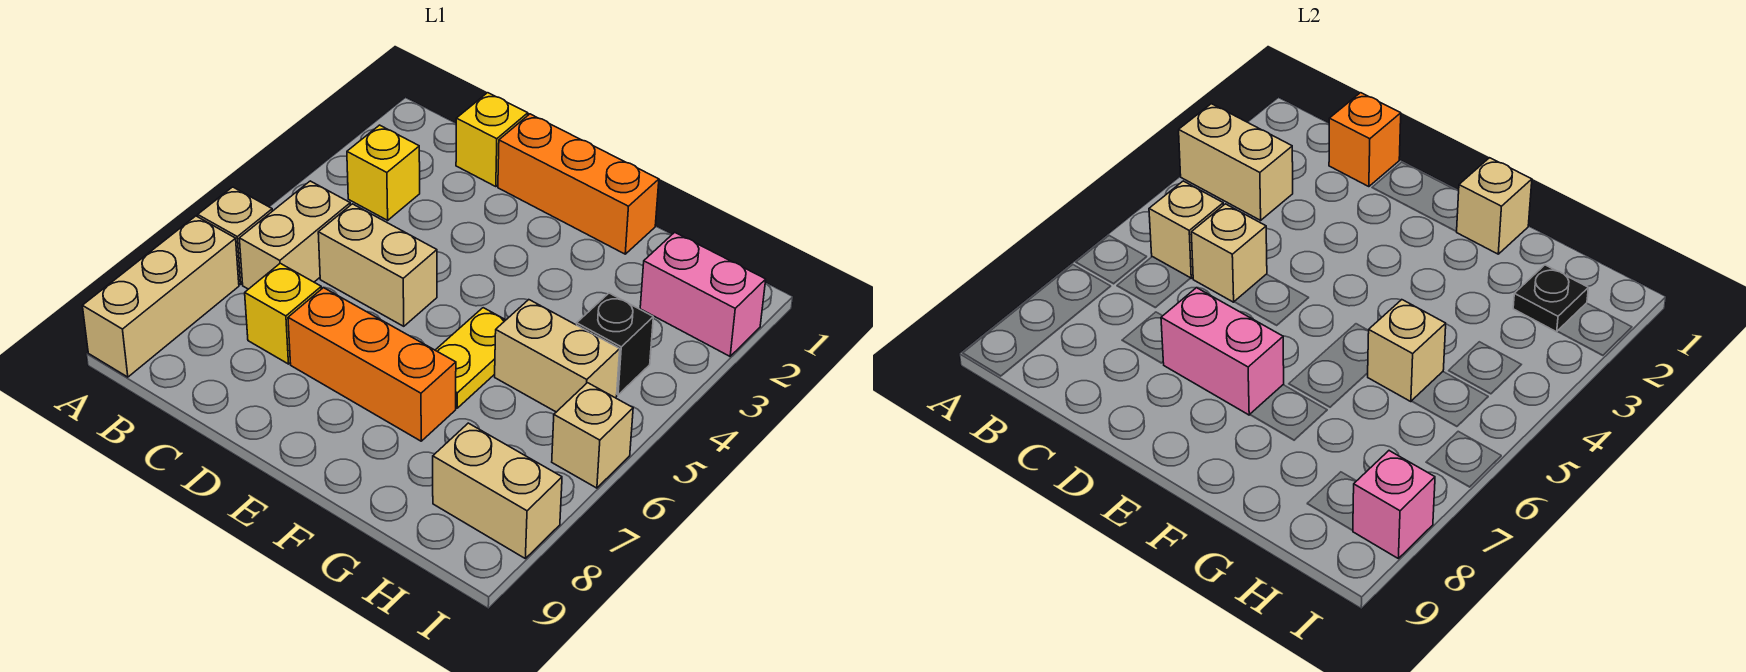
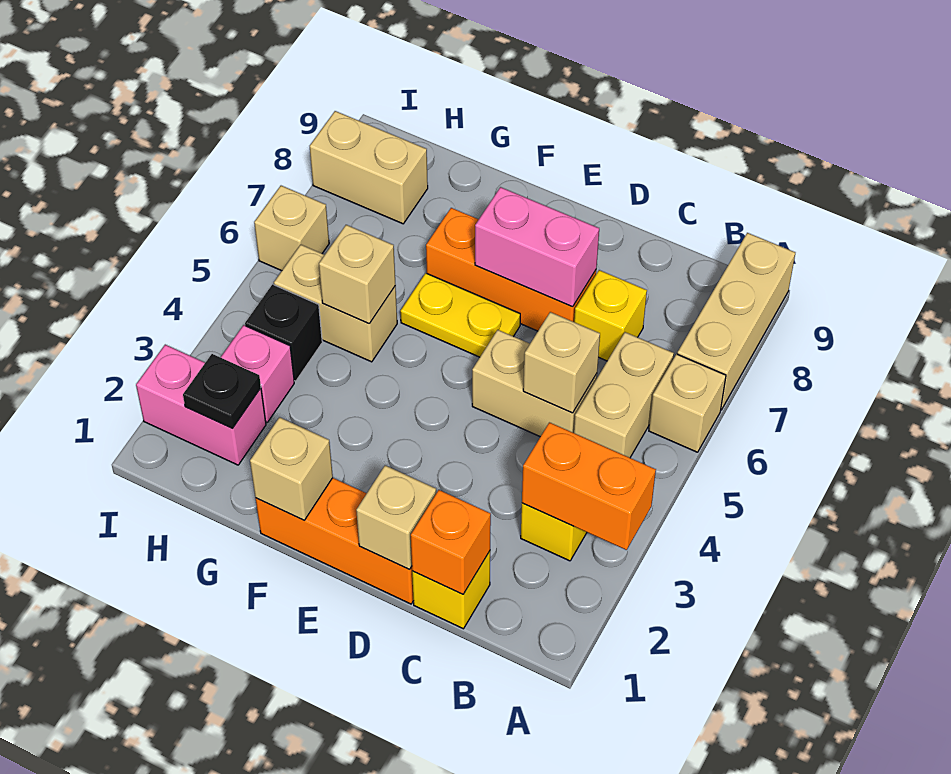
tan 1x2 brick [1179,104,1293,220] -> orange 1x2 brick [522,423,656,550]
tan 1x1 brick [1149,181,1223,278] -> tan 1x1 brick moved to [356,465,436,570]
yellow 1x2 plate [435,308,505,408] -> yellow 1x2 plate turned to [400,273,520,357]
pink 1x1 brick [1353,451,1435,558] -> pink 1x1 brick moved to [221,325,294,422]

